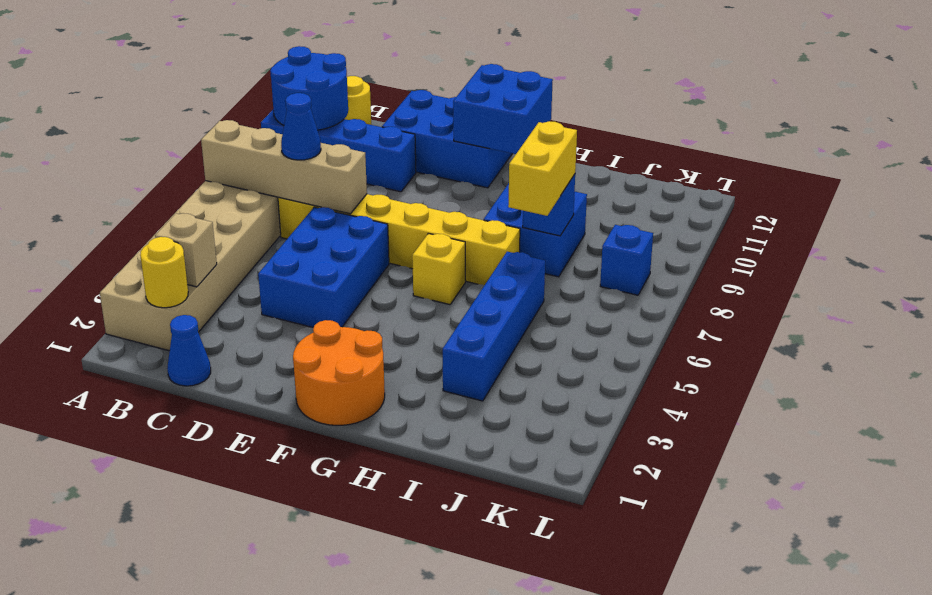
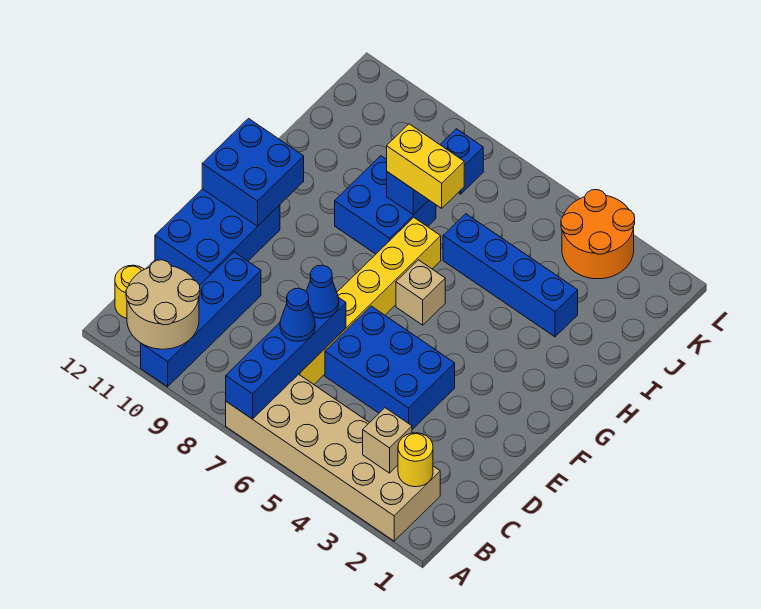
tan 1x4 brick [201,120,367,214] -> blue 1x4 brick [226,298,346,419]
blue 2x2 round brick [270,46,348,130] -> tan 2x2 round brick [126,260,200,349]
blue 1x1 cone [167,315,211,386] -> blue 1x1 cone moved to [306,265,339,318]
orange 2x2 round brick [293,320,385,425] -> orange 2x2 round brick moved to [561,190,635,279]
yellow 1x1 brick [412,233,465,305] -> tan 1x1 brick [396,260,445,325]

